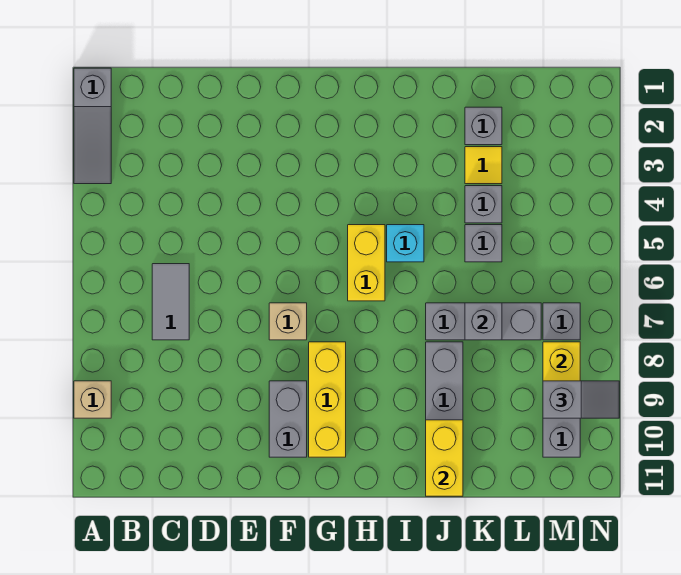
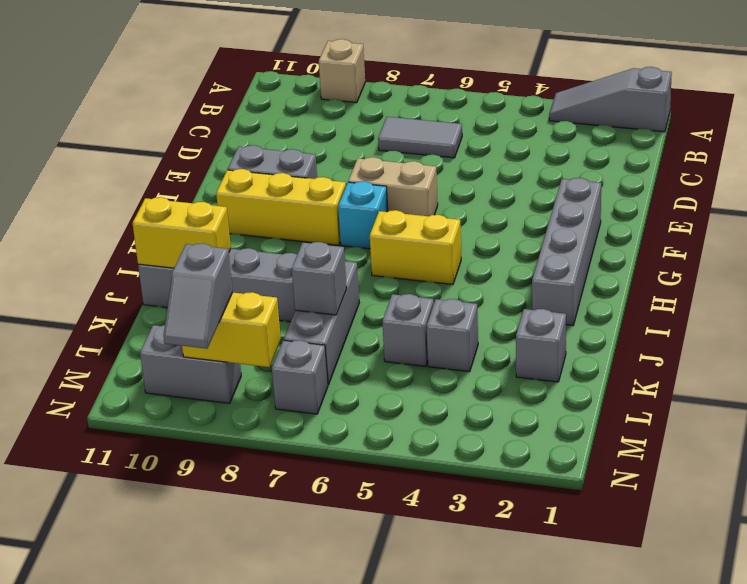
none -> grey 1x4 brick [532,178,601,326]
tan 1x1 brick [269,303,307,340] -> tan 1x2 brick [348,157,438,216]
cyan 1x1 brick [387,225,424,262] -> cyan 1x1 brick moved to [338,181,388,249]
yellow 1x1 tile [465,147,502,184] -> none

